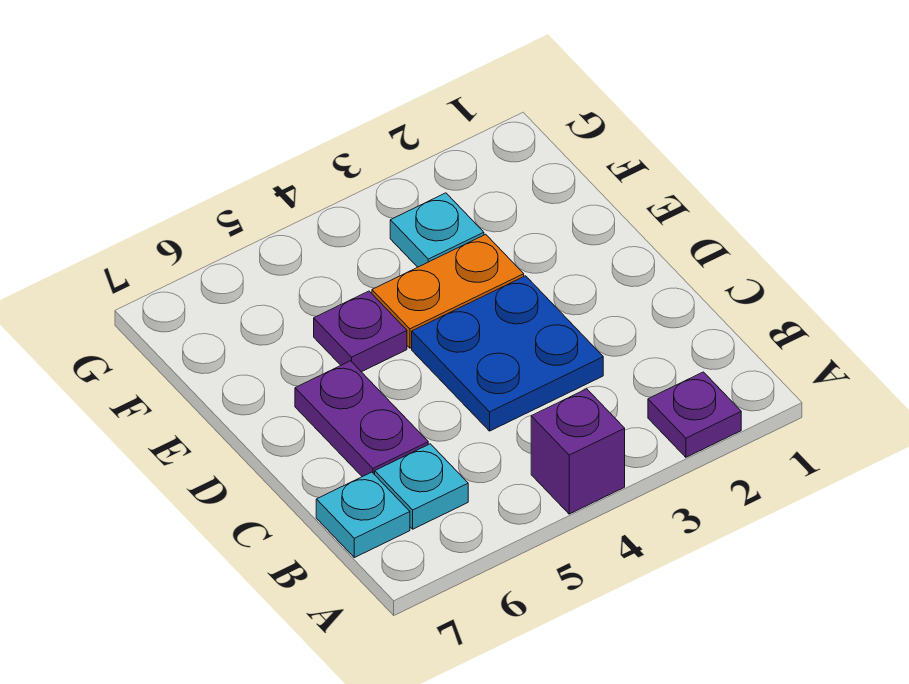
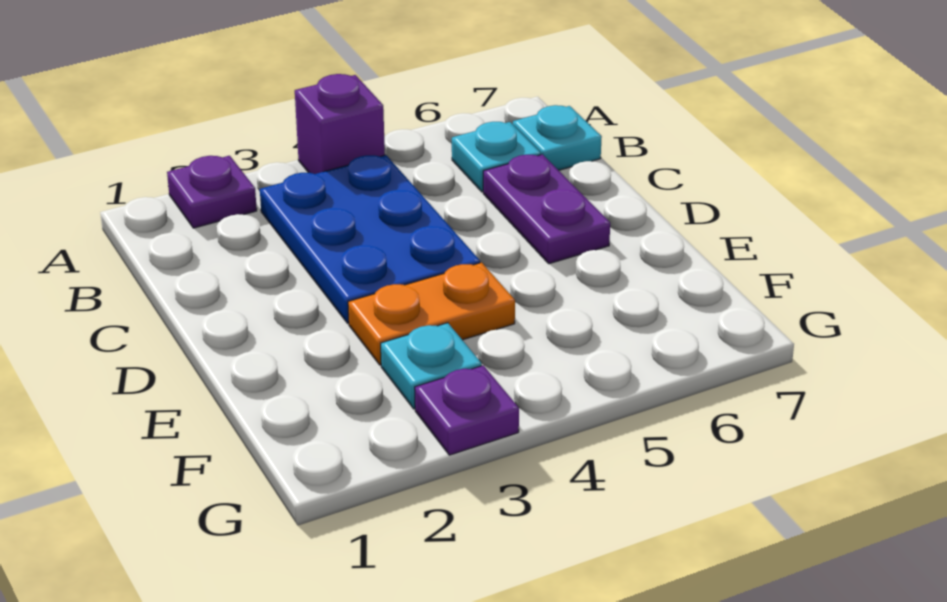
blue 2x2 plate [412,276,603,431] -> blue 2x3 plate [260,155,480,323]
purple 1x1 plate [314,291,407,372] -> purple 1x1 plate moved to [415,365,519,455]

